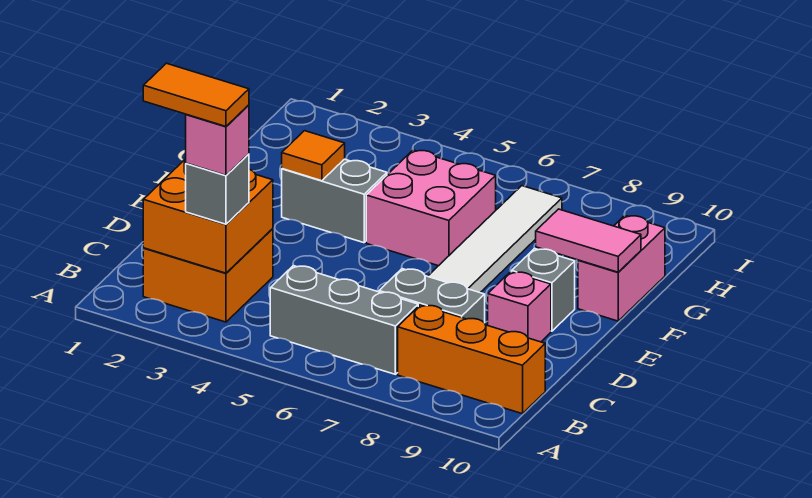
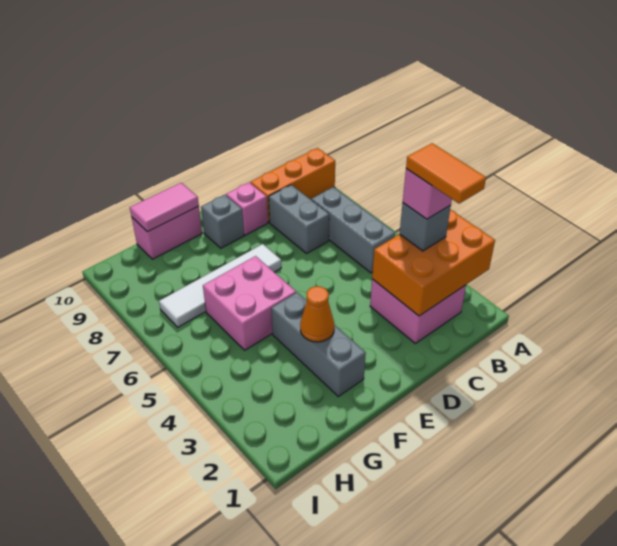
orange 2x2 brick [143,229,273,322] -> pink 2x2 brick [370,279,466,343]
orange 2x2 brick [143,159,273,273] -> orange 2x3 brick [372,210,495,316]
orange 1x3 brick [398,305,545,414] -> orange 1x3 brick turned to [250,148,335,222]
grey 1x2 brick [282,159,387,243] -> grey 1x3 brick [271,293,366,396]
orange 1x1 tile [282,131,345,181] -> orange 1x1 cone [300,286,334,342]
pink 1x2 tile [536,209,641,272] -> pink 1x2 tile turned to [130,183,199,232]

